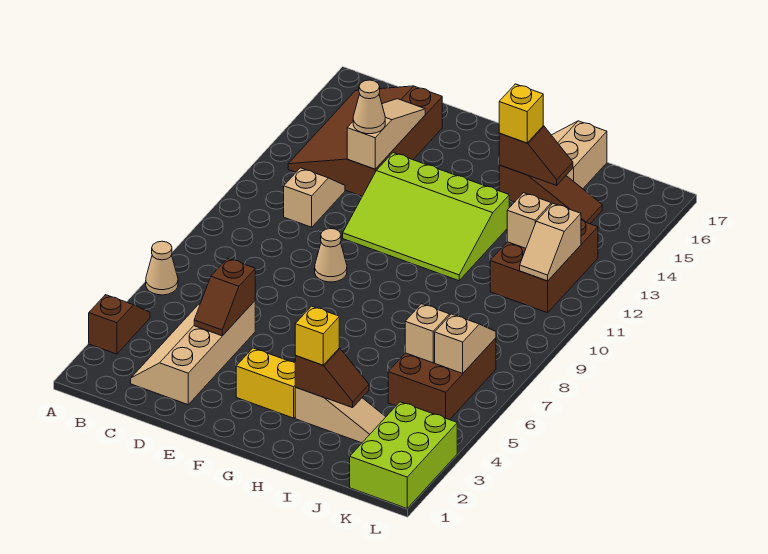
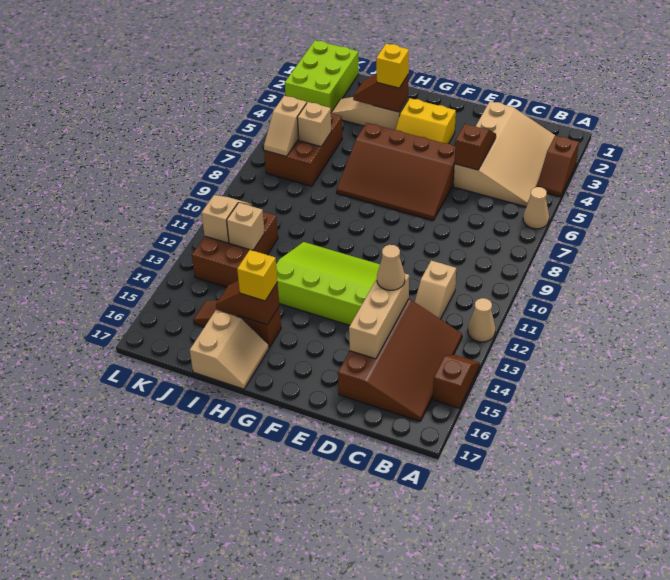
none -> brown 1x2 slope [433,355,480,408]
tan 2x4 slope [131,301,255,405] -> tan 3x4 slope [453,101,555,207]
tan 1x3 slope [347,99,425,169] -> tan 1x3 brick [349,274,409,359]
none -> brown 3x4 slope [337,123,455,220]
tan 1x1 cone [315,229,347,282] -> tan 1x1 cone moved to [468,298,495,342]

